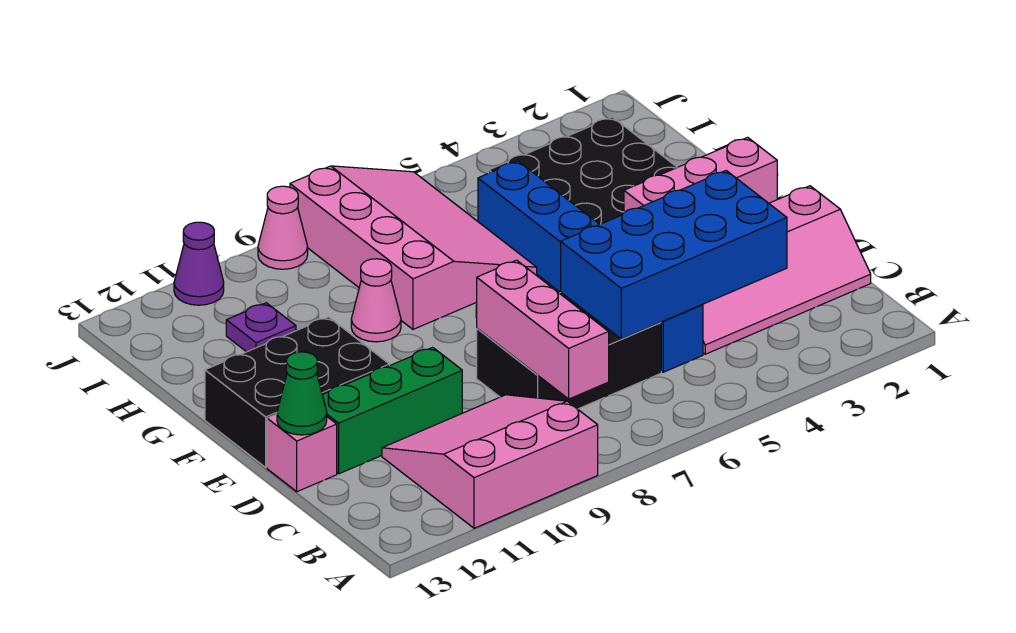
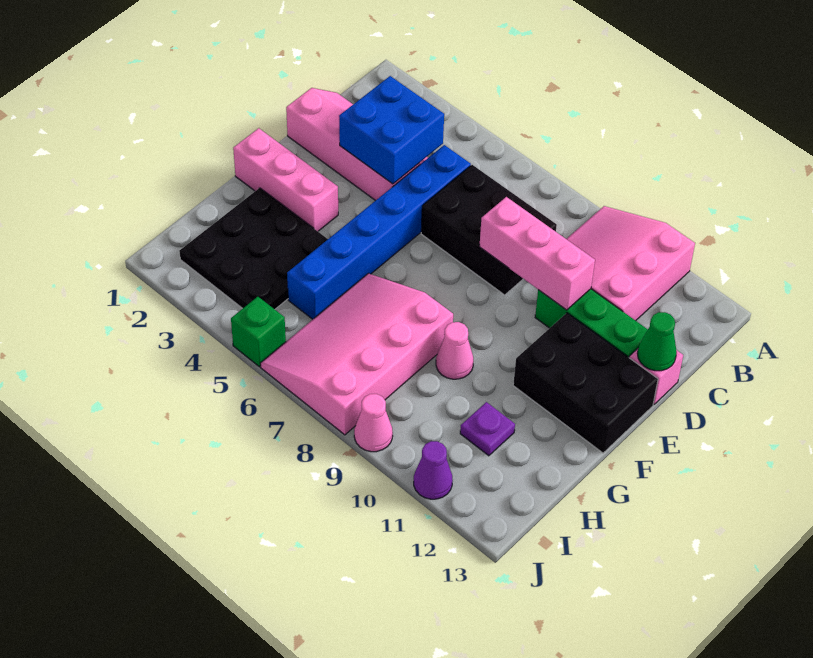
pink 3x3 slope [382,395,598,528] -> pink 3x3 slope turned to [567,206,695,321]
pink 1x3 brick [477,260,609,399] -> pink 1x3 brick turned to [479,197,595,310]
blue 2x4 brick [561,171,787,339] -> blue 2x2 brick [339,76,444,184]
none -> green 1x1 brick [231,297,286,367]

